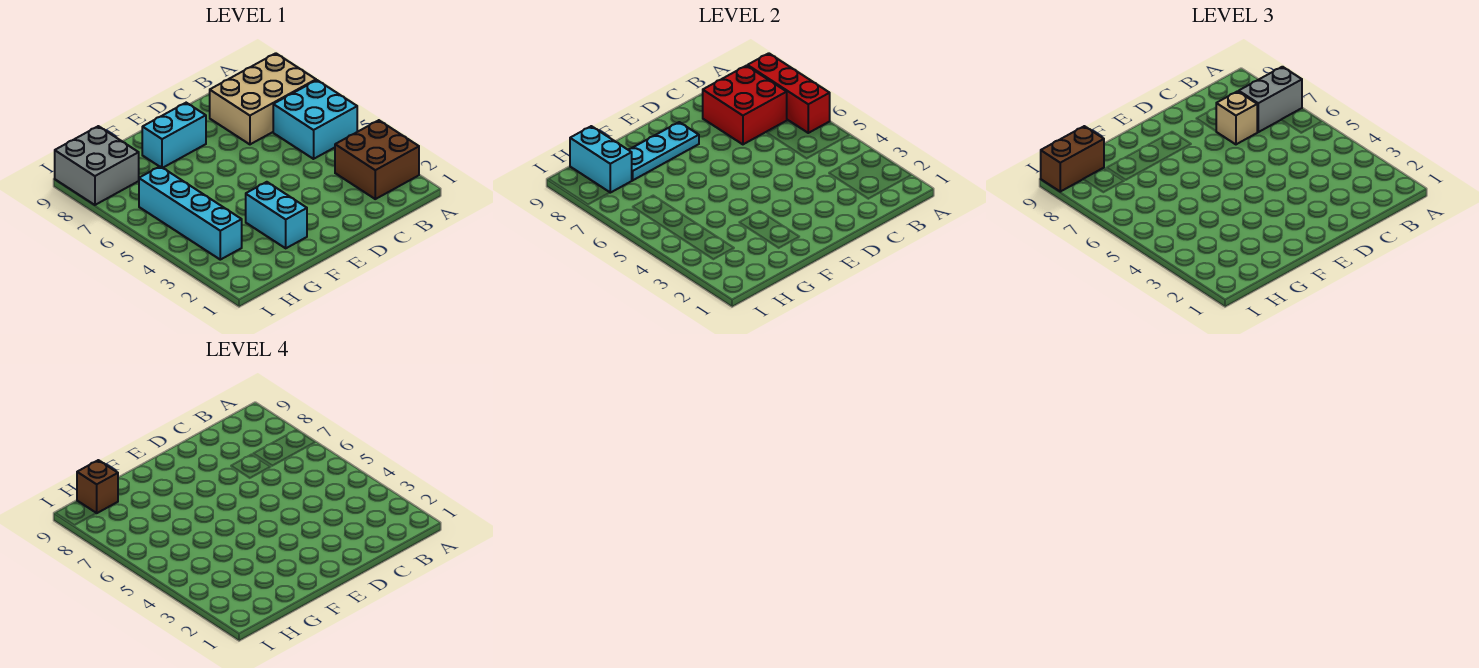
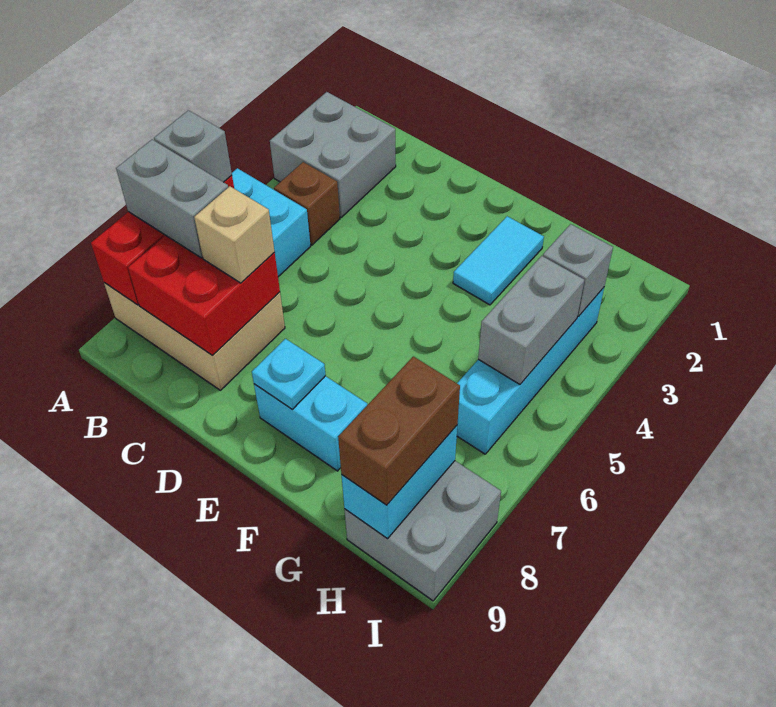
brown 2x2 brick [335,120,419,199] -> grey 2x2 brick [270,92,396,217]
none -> grey 1x1 brick [154,110,232,182]
cyan 1x3 plate [628,122,699,180] -> cyan 1x1 plate [252,339,326,409]
cyan 1x2 brick [246,182,307,248] -> cyan 1x2 tile [453,216,544,305]
none -> grey 1x1 brick [543,224,613,317]
none -> grey 1x2 brick [478,256,584,384]
brown 1x2 brick [1041,126,1104,192] -> brown 1x2 brick turned to [338,356,460,505]
brown 1x1 brick [77,460,118,513] -> brown 1x1 brick moved to [274,162,340,245]

